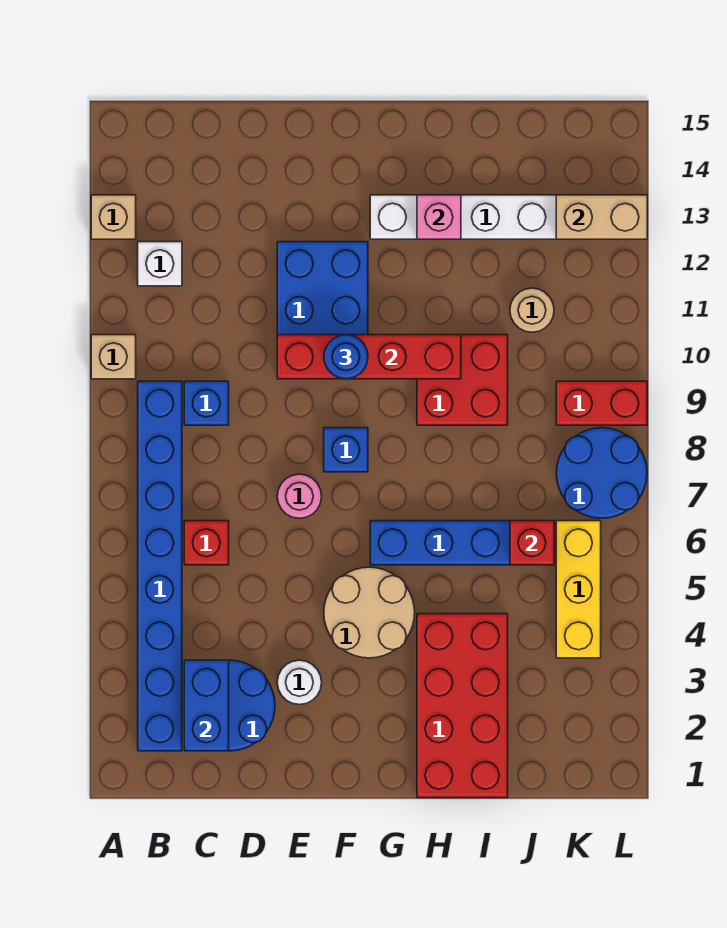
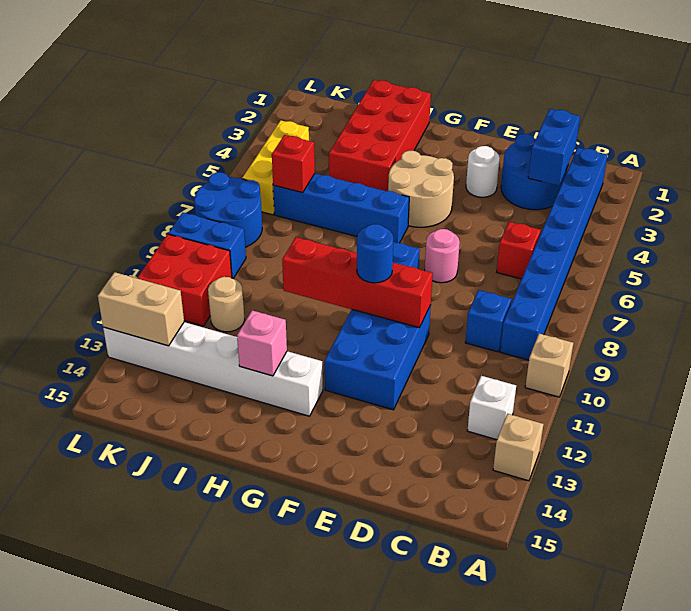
red 2x2 brick [417,335,508,425] -> red 2x2 brick moved to [137,234,232,326]
red 1x2 brick [556,381,647,425] -> blue 1x2 brick [168,213,246,279]

